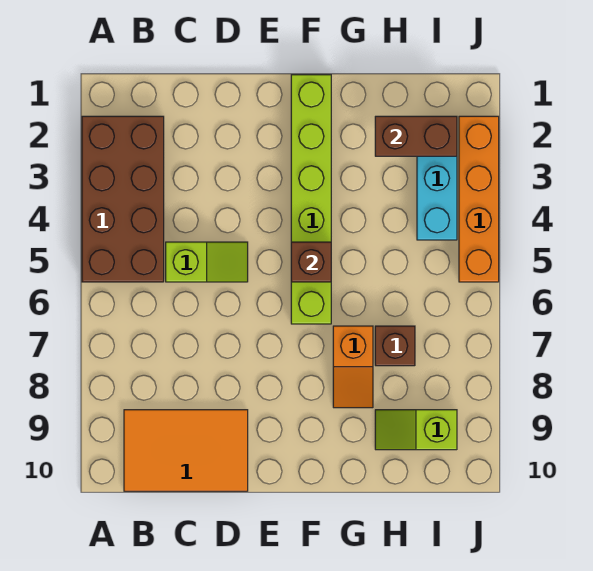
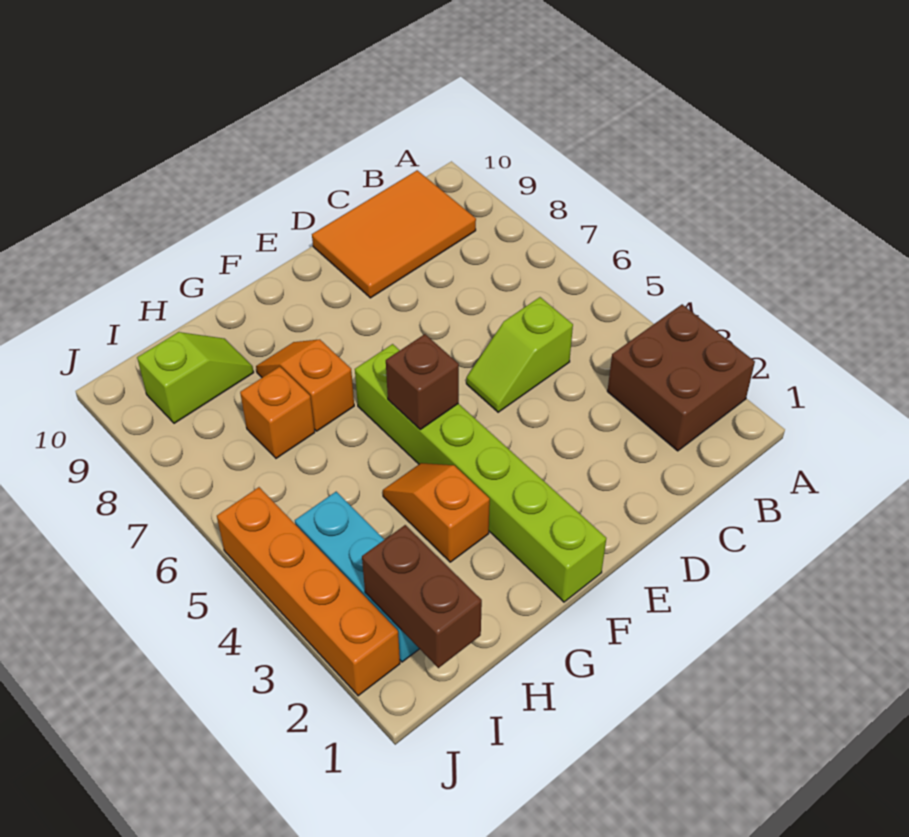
brown 2x4 brick [82,116,164,282] -> brown 2x2 brick [607,304,755,451]
none -> orange 1x2 slope [383,463,490,562]
brown 1x2 brick [375,116,457,156] -> brown 1x2 brick turned to [362,525,482,668]
brown 1x1 brick [375,326,415,366] -> orange 1x1 brick [240,367,315,458]

